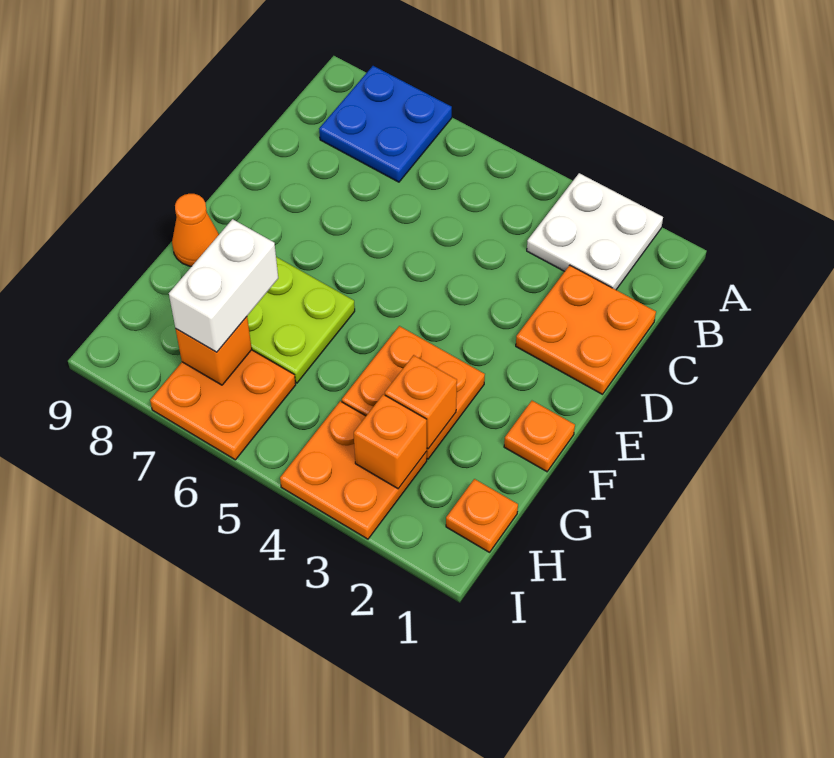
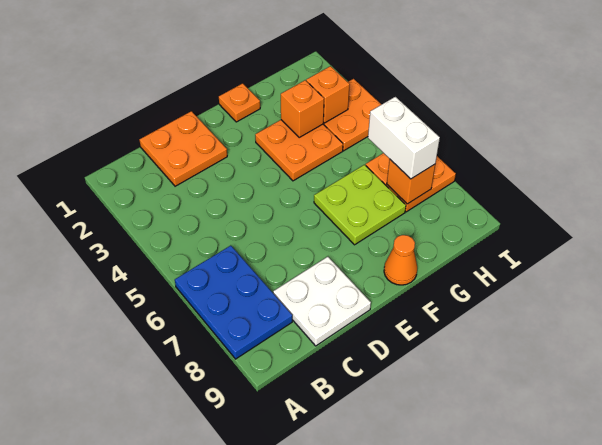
white 2x2 plate [527,173,663,290] -> white 2x2 plate moved to [273,257,371,346]
blue 2x2 plate [319,66,452,182] -> blue 2x3 plate [175,246,292,359]
white 1x2 brick [169,219,278,352] -> white 1x2 brick turned to [368,97,440,179]
orange 1x1 plate [446,479,518,552] -> none

